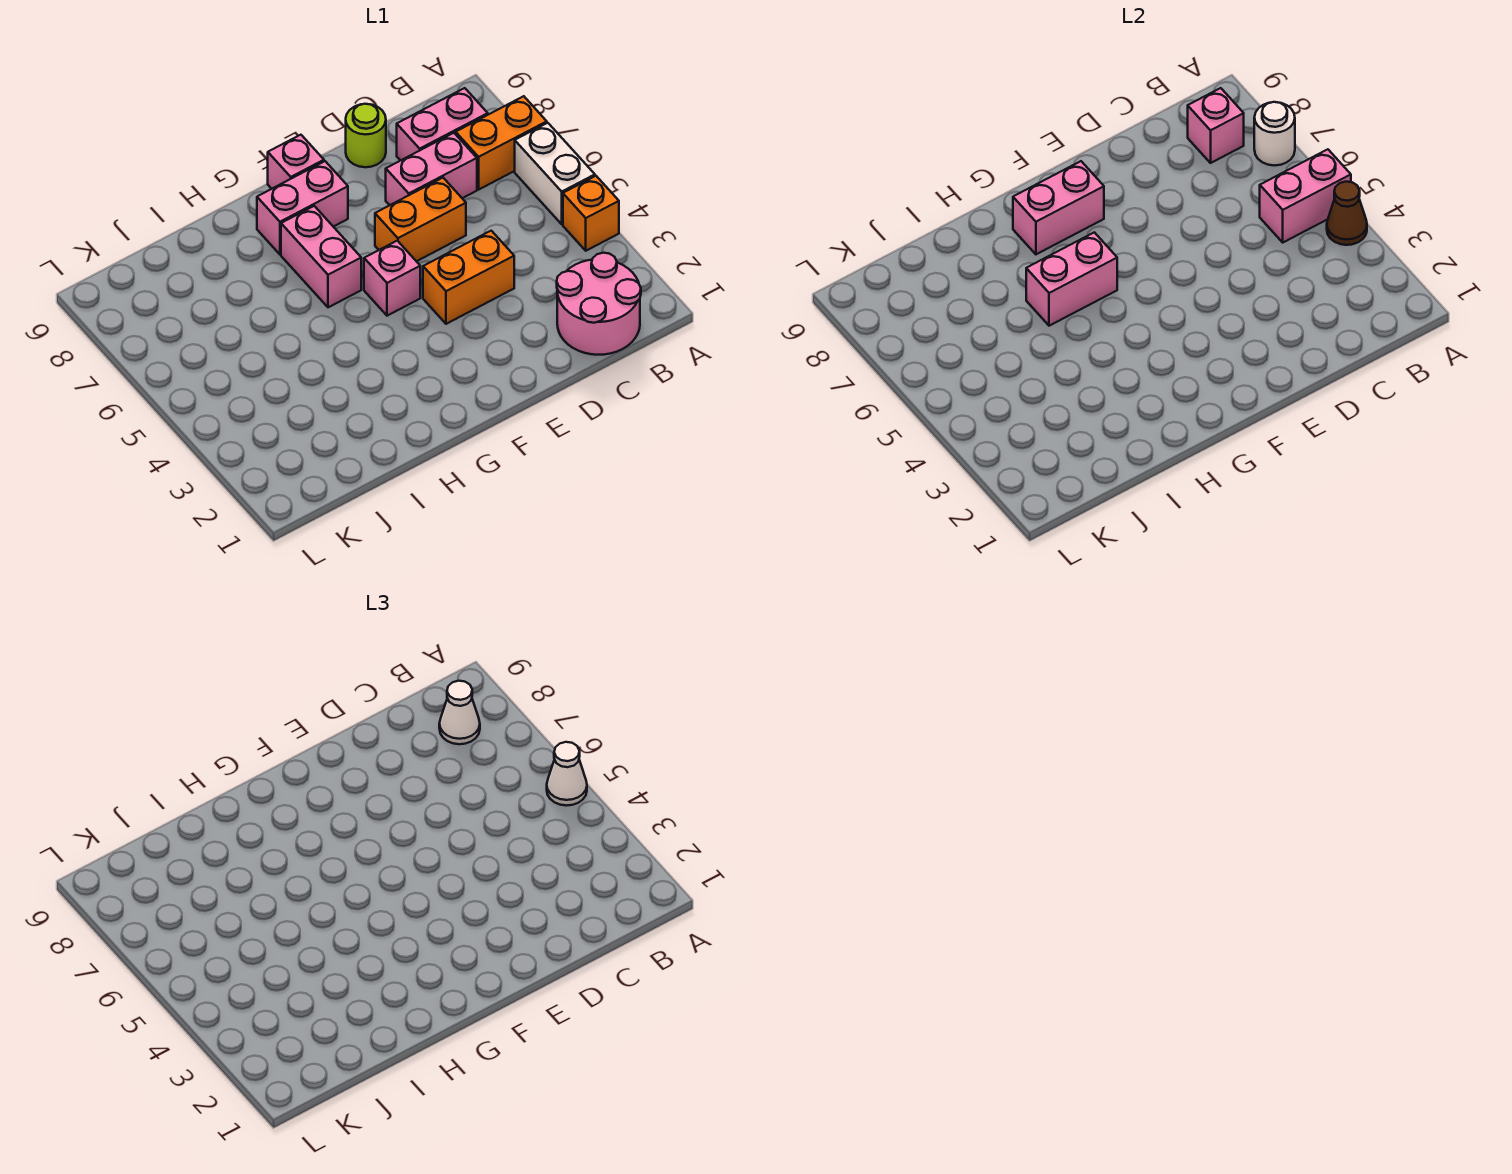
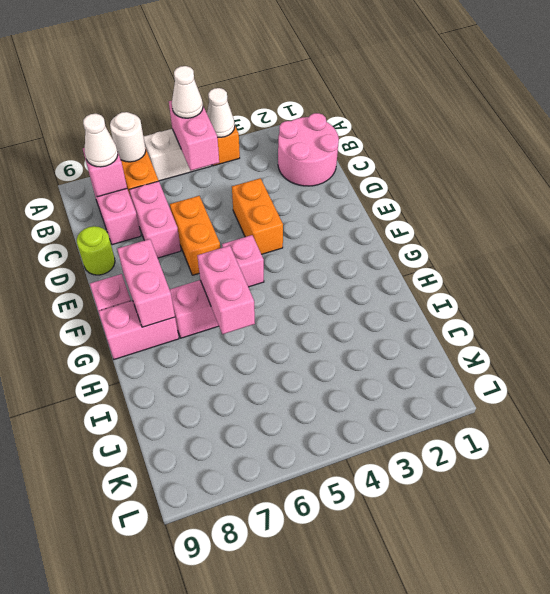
brown 1x1 cone [1327,182,1367,245] -> white 1x1 cone [207,88,235,137]
pink 1x2 brick [257,161,348,254] -> pink 1x2 brick turned to [98,301,179,359]

